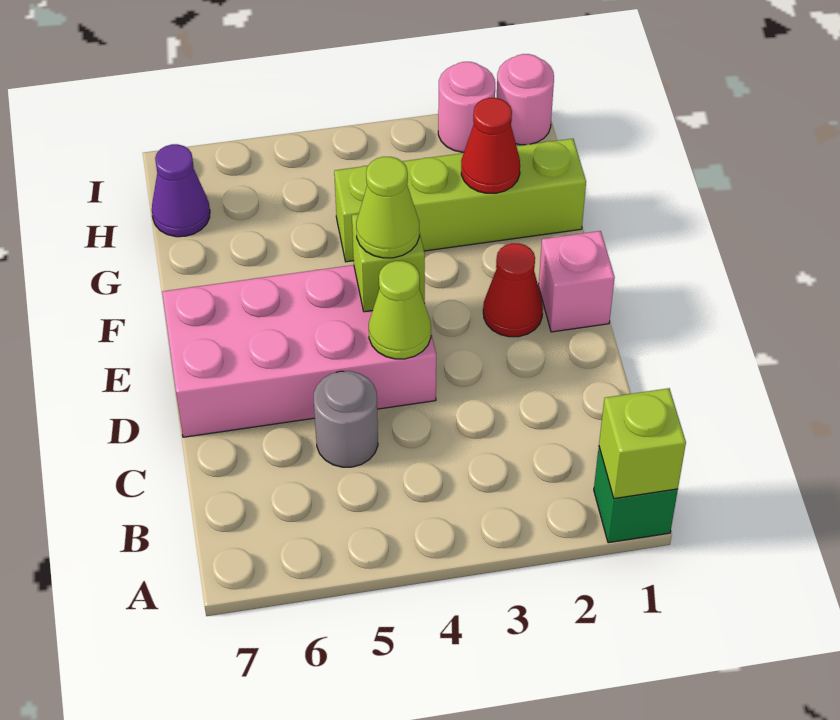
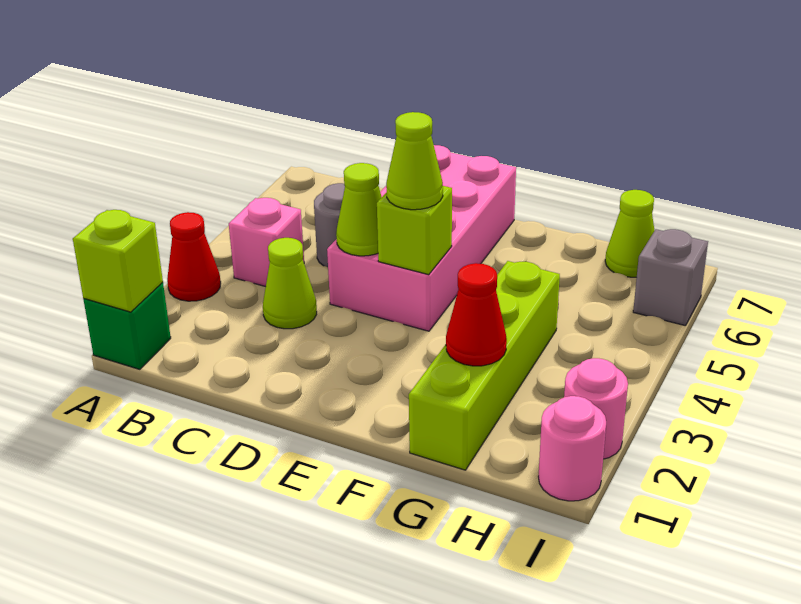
none -> lime 1x1 cone [263,238,317,329]
pink 1x1 brick [539,231,615,332] -> pink 1x1 brick moved to [229,198,304,287]
red 1x1 cone [483,243,543,337] -> red 1x1 cone moved to [167,212,221,301]
purple 1x1 cone [152,144,210,237] -> lime 1x1 cone [605,190,655,277]
none -> grey 1x1 brick [633,229,708,326]

